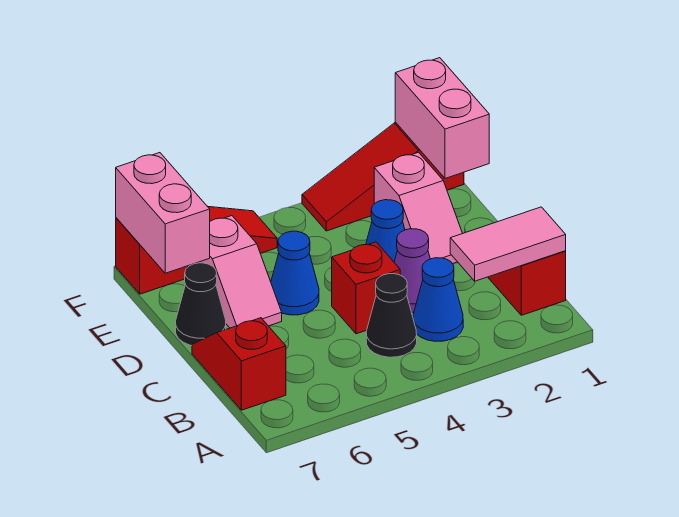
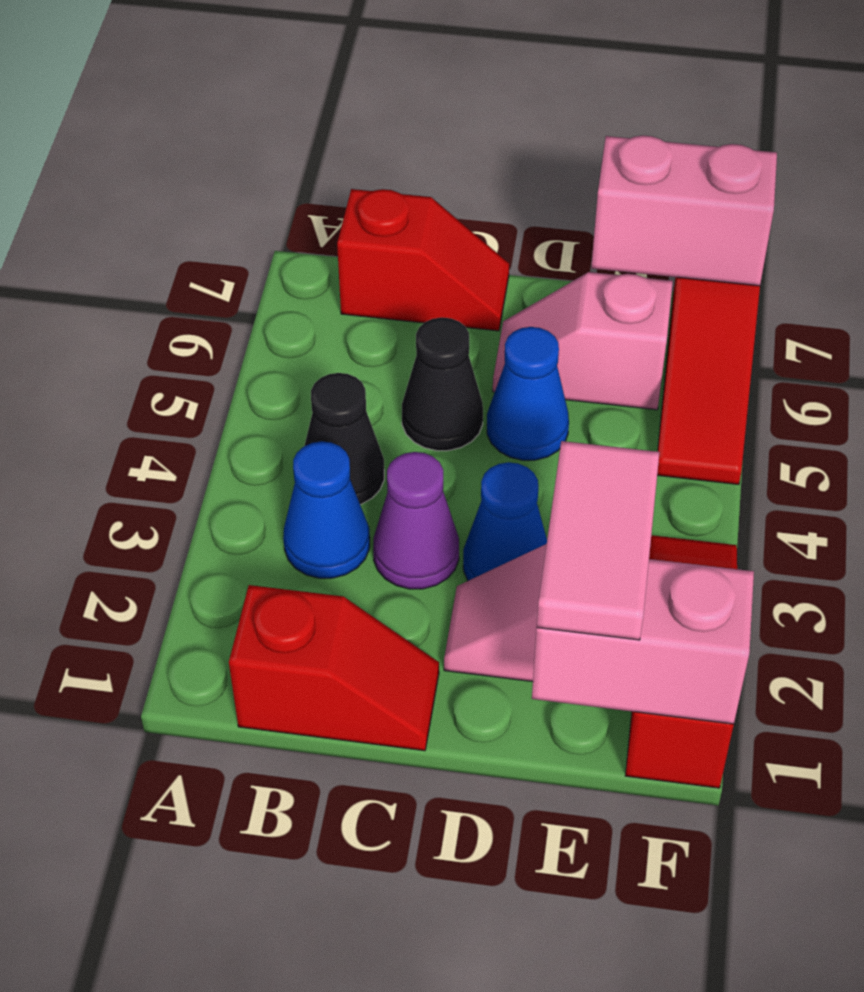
pink 1x2 tile [450,207,566,281] -> pink 1x2 tile moved to [537,441,659,640]
red 1x1 brick [332,242,400,334] -> none
black 1x1 cone [176,263,226,346] -> black 1x1 cone moved to [402,317,483,451]

